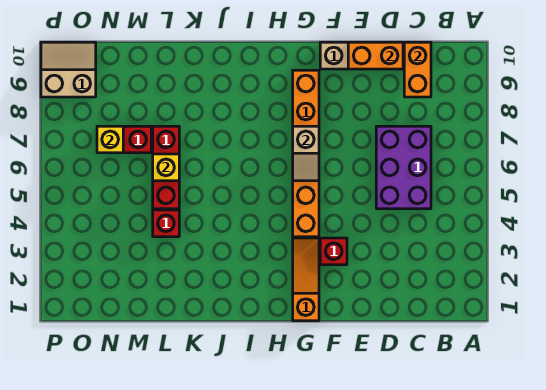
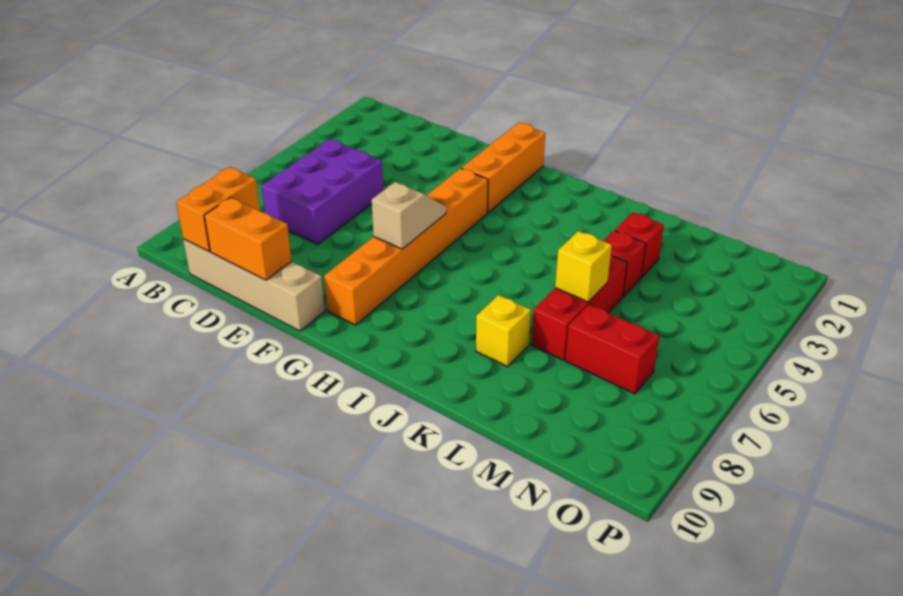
red 1x1 brick [320,238,347,265] -> red 1x1 brick moved to [615,212,664,277]
orange 1x3 slope [293,238,319,321] -> orange 1x3 brick [462,123,545,213]
yellow 1x1 brick [97,126,123,153] -> yellow 1x1 brick moved to [476,295,531,367]
tan 2x2 slope [41,42,96,97] -> none

